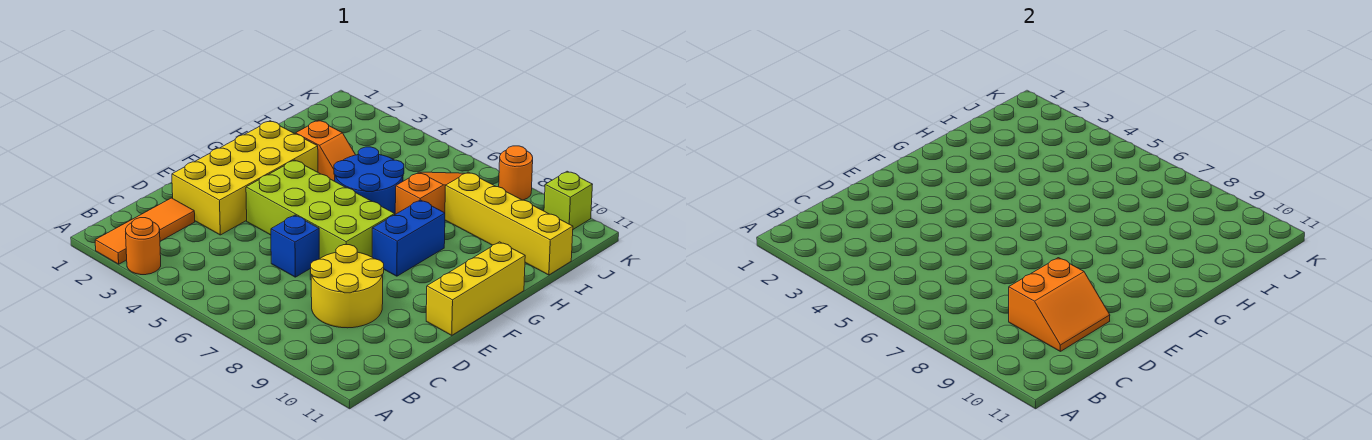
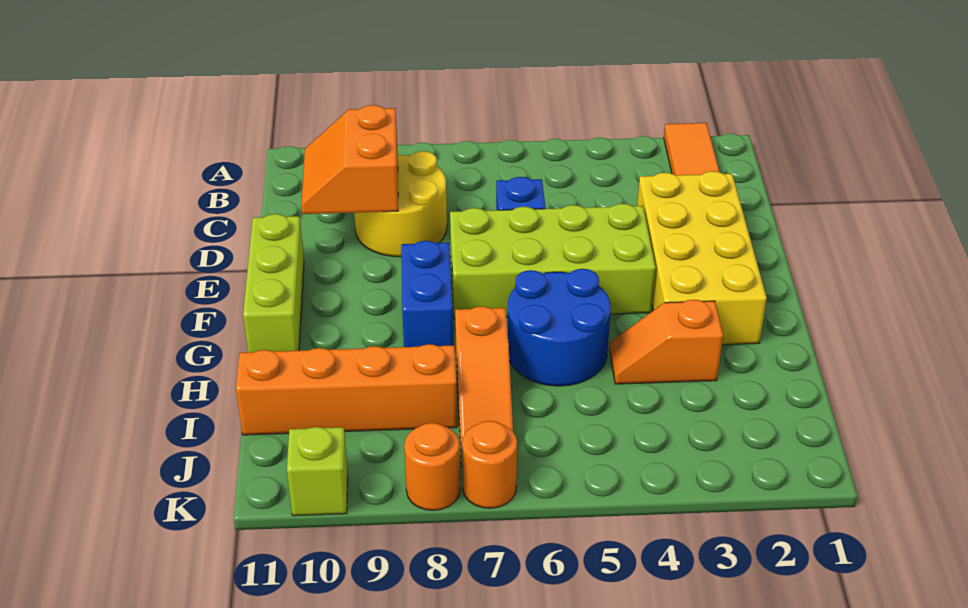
orange 1x1 round brick [126,218,161,275] -> orange 1x1 round brick moved to [462,421,517,508]
yellow 1x3 brick [426,242,525,335] -> lime 1x3 brick [243,214,304,352]
yellow 1x4 brick [445,172,573,275] -> orange 1x4 brick [236,344,457,435]

